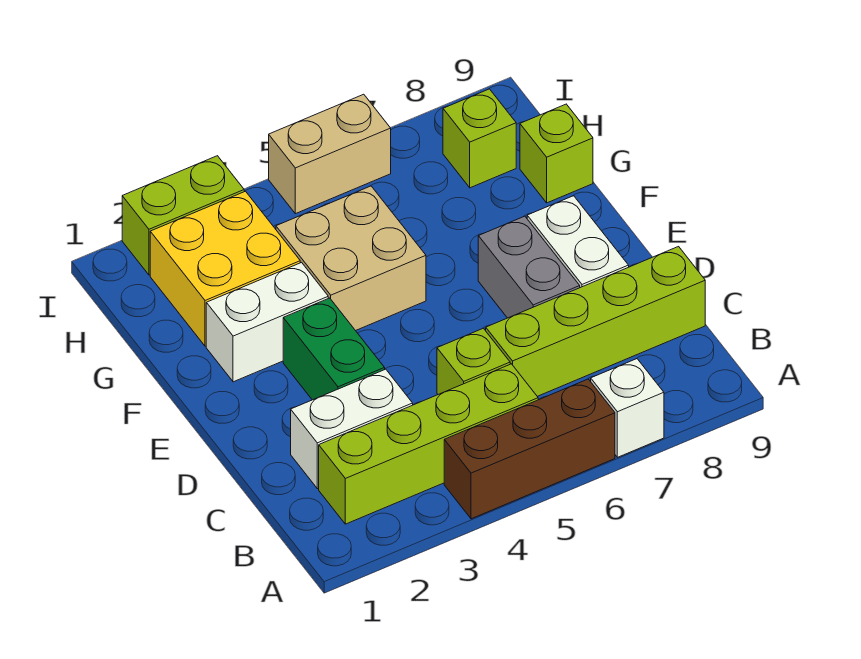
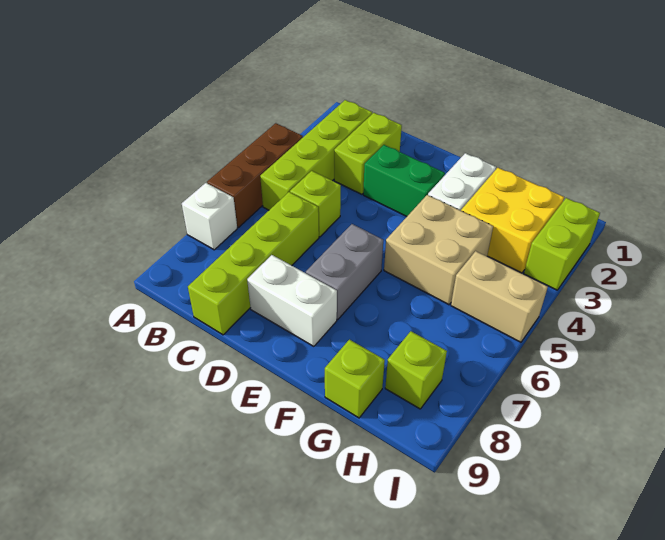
white 1x2 brick [291,369,413,489] -> lime 1x2 brick [334,113,402,194]
grey 1x2 brick [478,216,580,318] -> grey 1x2 brick turned to [306,224,383,320]
tan 1x2 brick [269,94,391,214] -> tan 1x2 brick turned to [451,251,548,342]

